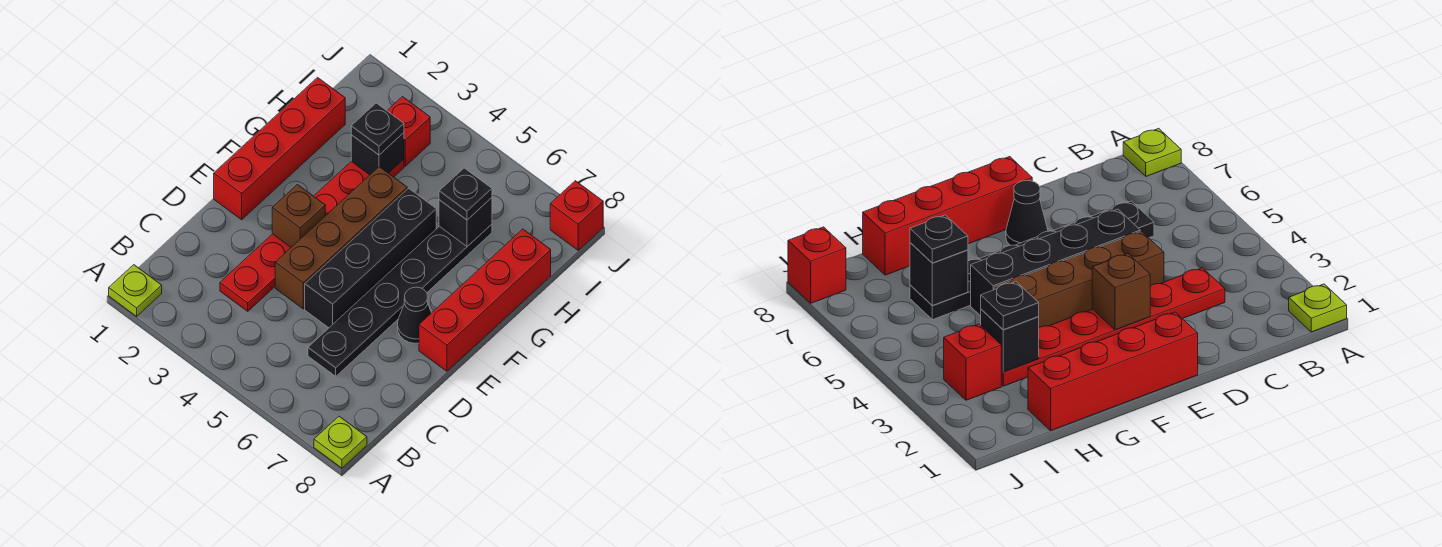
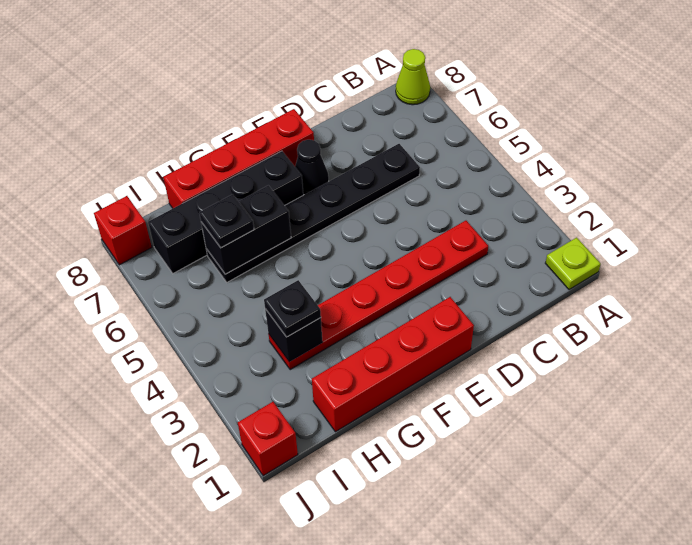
lime 1x1 plate [314,416,367,468] -> lime 1x1 cone [396,49,430,105]
brown 1x4 brick [275,167,407,309] -> none
black 1x4 brick [305,188,436,328] -> black 1x4 brick moved to [148,151,303,273]
brown 1x1 brick [272,185,325,247] -> none
black 1x1 brick [439,198,492,246] -> black 1x2 brick [201,185,291,274]
red 1x1 brick [387,97,430,166] -> red 1x1 brick moved to [238,402,298,476]

